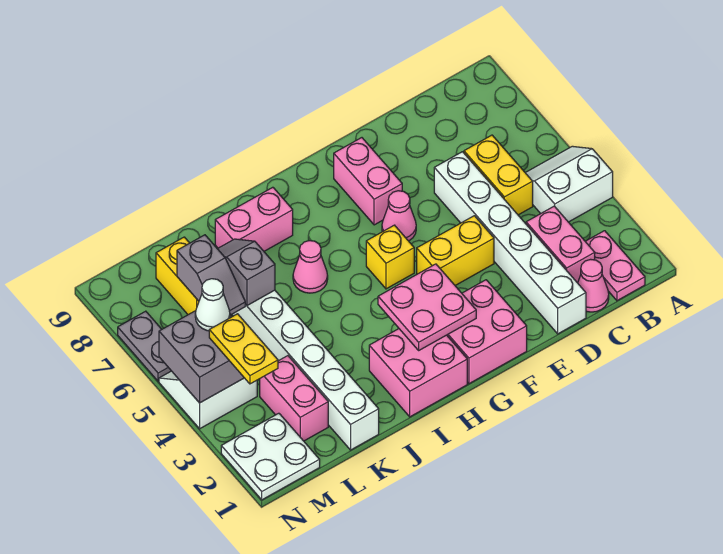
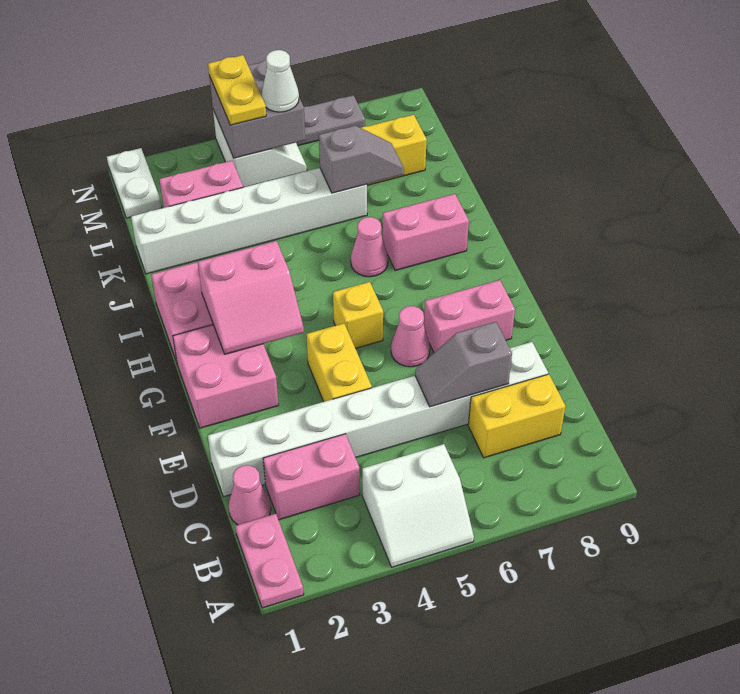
white 2x2 slope [526,146,613,222] -> white 2x2 slope turned to [362,444,474,567]
pink 1x2 plate [585,231,645,301] -> pink 1x2 plate turned to [235,514,304,608]
yellow 1x2 brick [464,135,533,215] -> yellow 1x2 brick moved to [468,374,565,458]
white 1x6 brick [434,152,586,334] -> white 1x8 brick [208,342,548,497]
pink 2x2 plate [378,264,476,350] -> pink 2x2 slope [198,241,304,354]
pink 1x2 brick [215,187,293,251] -> pink 1x2 brick turned to [383,194,469,270]
grey 1x2 slope [177,235,245,314] -> grey 1x2 slope moved to [415,322,512,407]
white 2x2 plate [221,413,320,500] -> white 1x2 plate [107,148,162,218]
yellow 1x2 plate [209,314,278,384] -> yellow 1x2 plate turned to [208,55,266,125]

